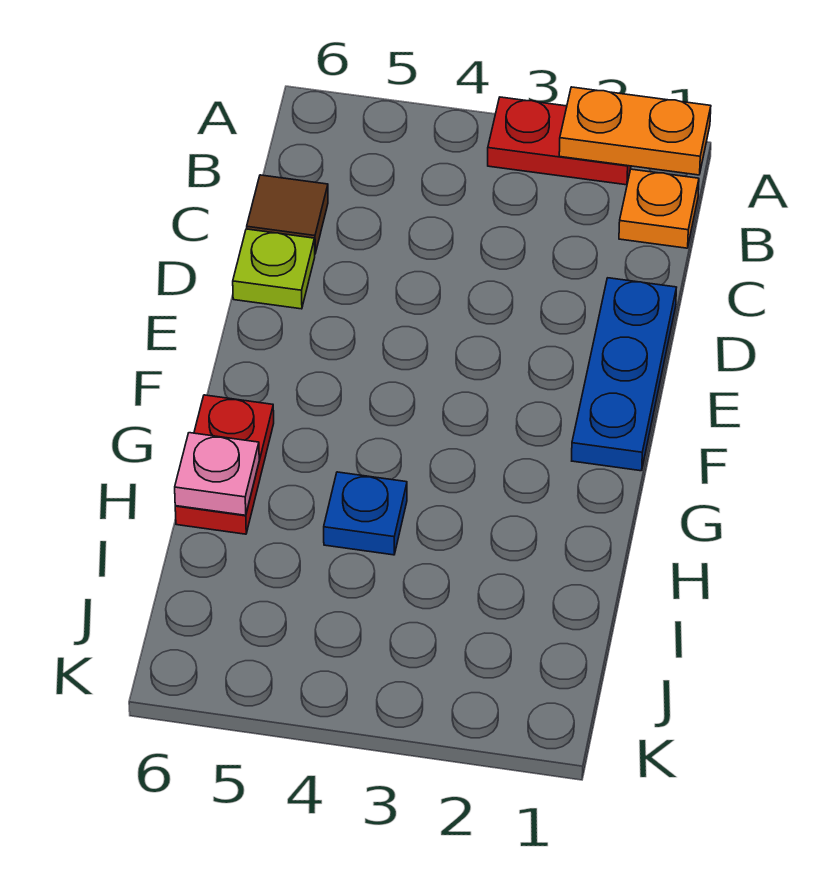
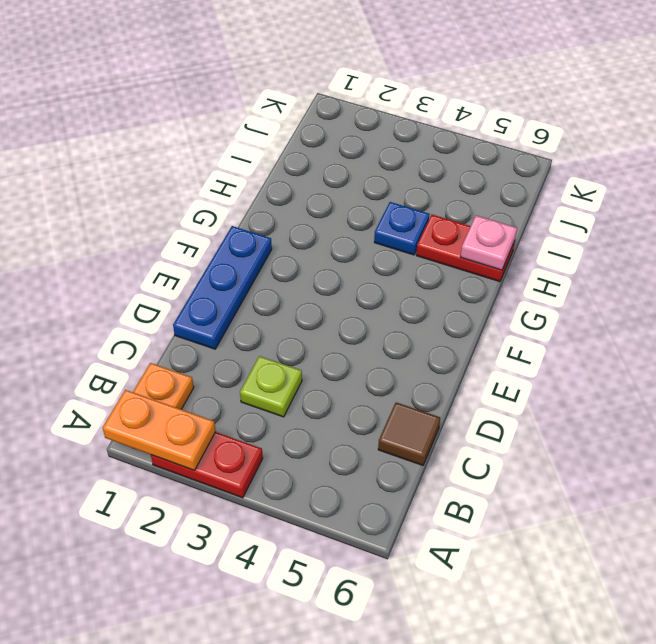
lime 1x1 plate [233,229,315,309] -> lime 1x1 plate moved to [240,356,302,417]
red 1x2 plate [175,395,274,534] -> red 1x2 plate turned to [416,215,515,282]

